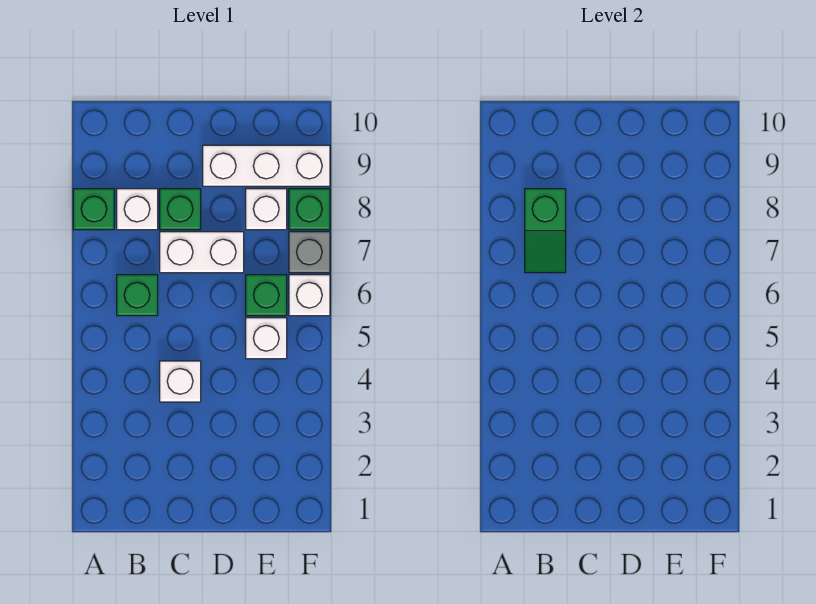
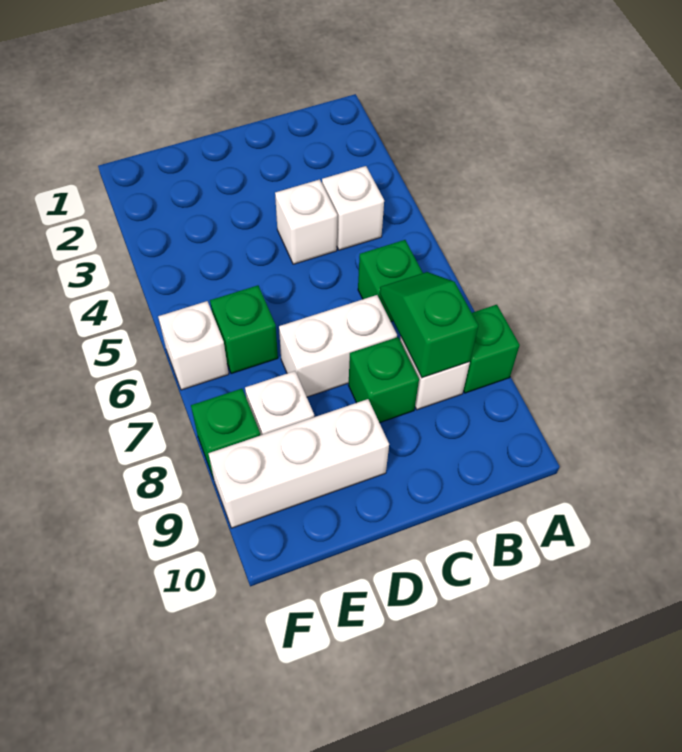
white 1x1 brick [246,318,287,359] -> white 1x1 brick moved to [322,166,384,250]
grey 1x1 brick [289,232,330,273] -> none

